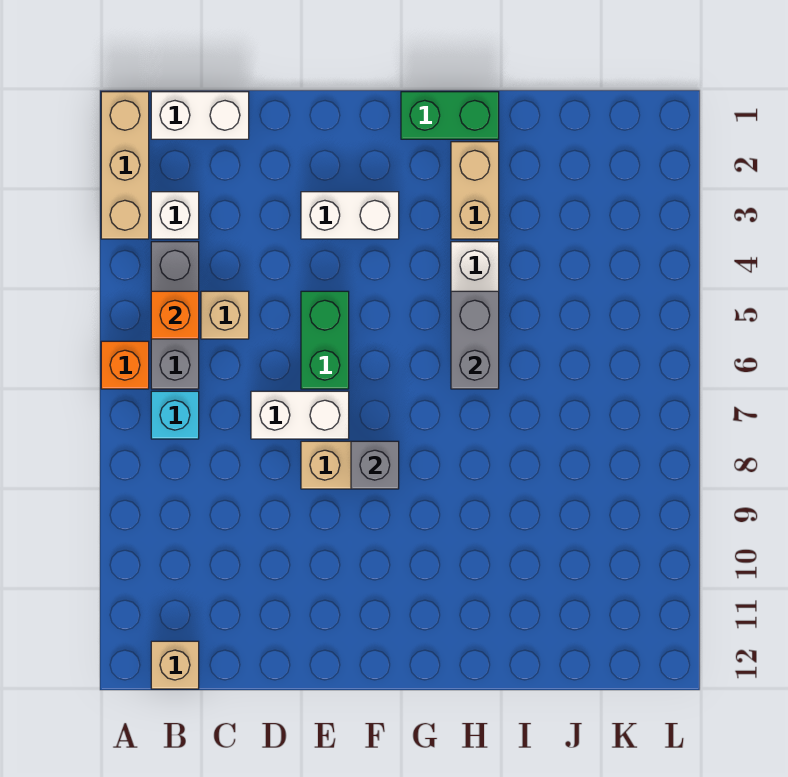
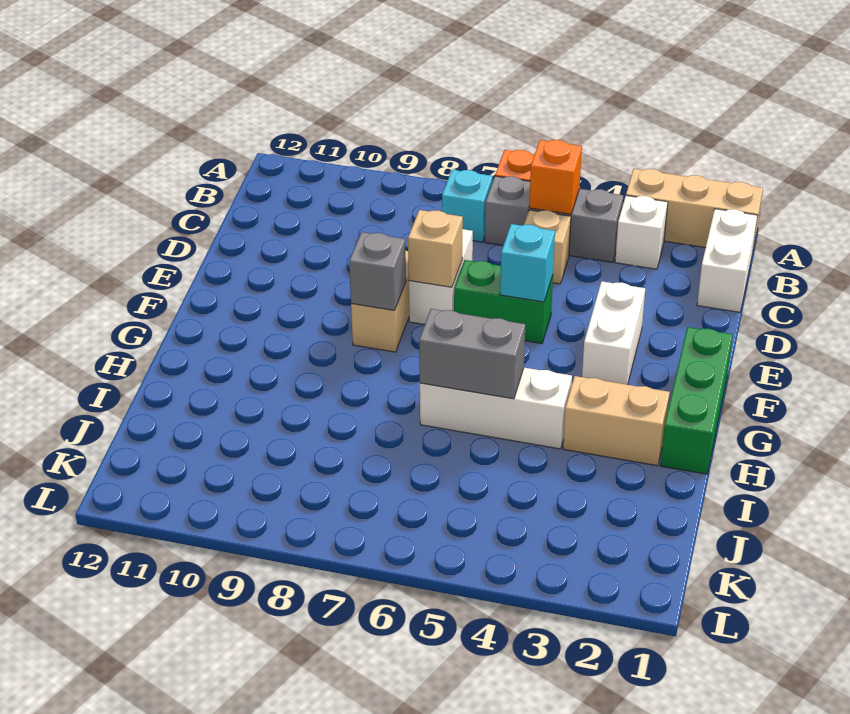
tan 1x1 brick [151,641,199,689] -> tan 1x1 brick moved to [408,210,463,287]
none -> cyan 1x1 brick [500,224,555,302]
green 1x2 brick [401,92,499,139] -> green 1x3 brick [660,327,733,474]

